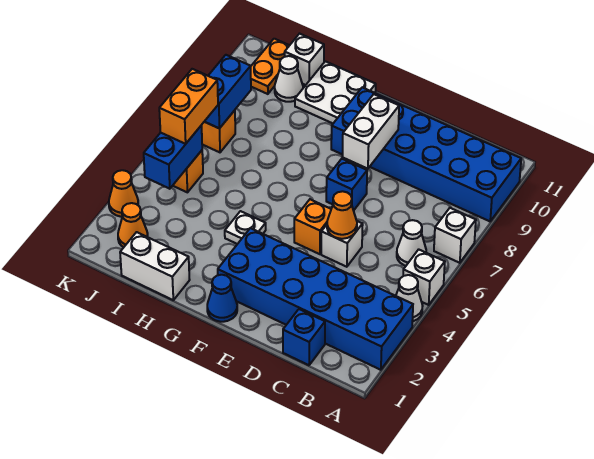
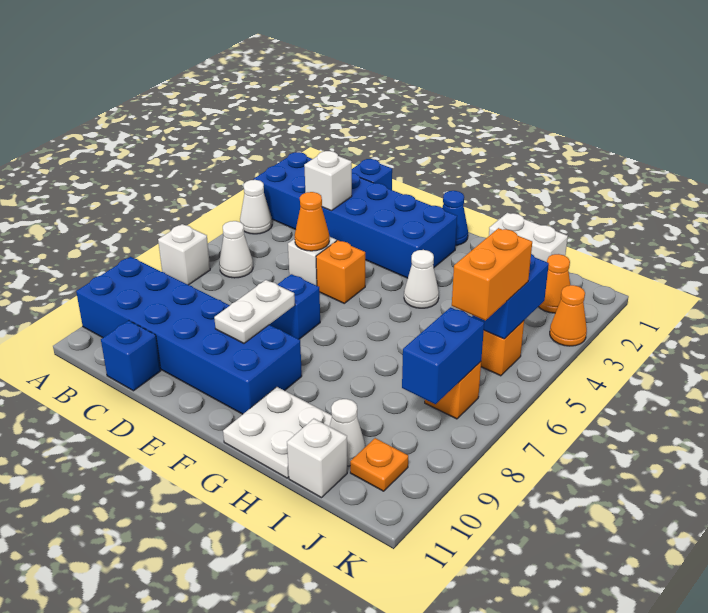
white 1x1 brick [403,249,445,305] -> white 1x1 brick moved to [304,151,352,211]
none -> blue 1x1 brick [101,321,161,391]
white 1x2 brick [342,94,399,169] -> white 1x2 plate [214,280,295,343]
white 1x1 plate [225,211,266,244] -> white 1x1 cone [404,250,439,308]
orange 1x2 plate [251,39,290,94] -> orange 1x1 plate [350,438,408,491]

